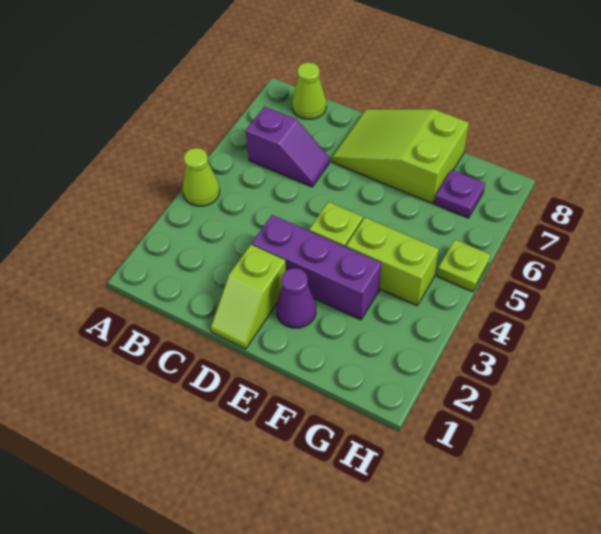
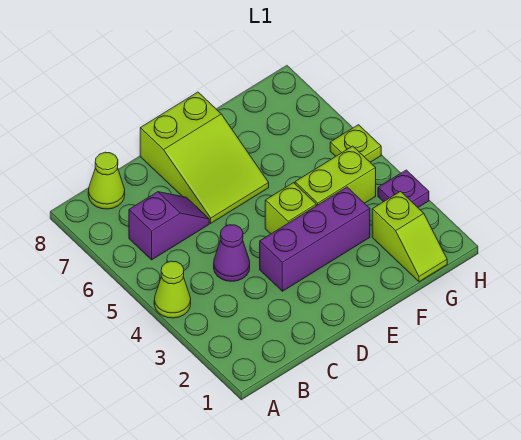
lime 1x2 slope [211,245,286,349] -> lime 1x2 slope moved to [372,191,447,282]
lime 2x3 slope [332,109,469,203] -> lime 2x3 slope turned to [140,92,269,223]
purple 1x1 cone [276,268,316,328] -> purple 1x1 cone moved to [214,225,250,281]
purple 1x1 plate [435,170,485,218] -> purple 1x1 plate moved to [378,170,429,207]

